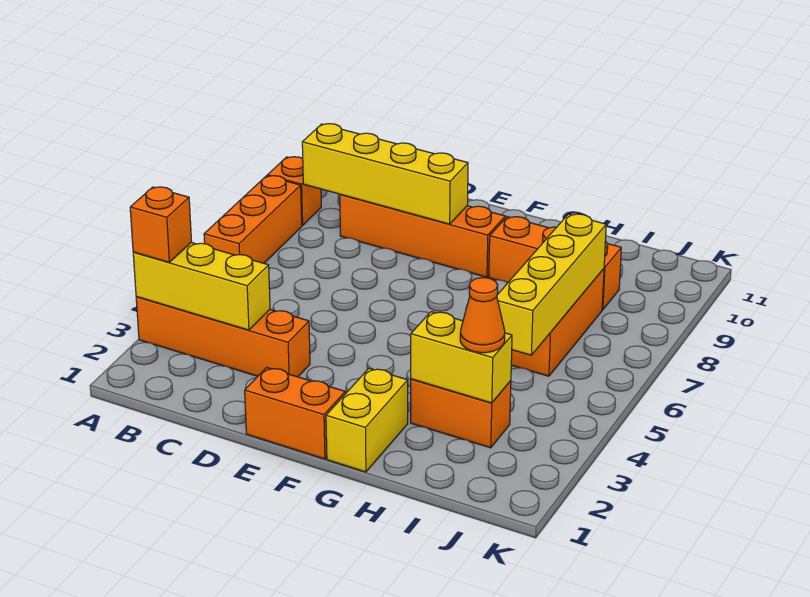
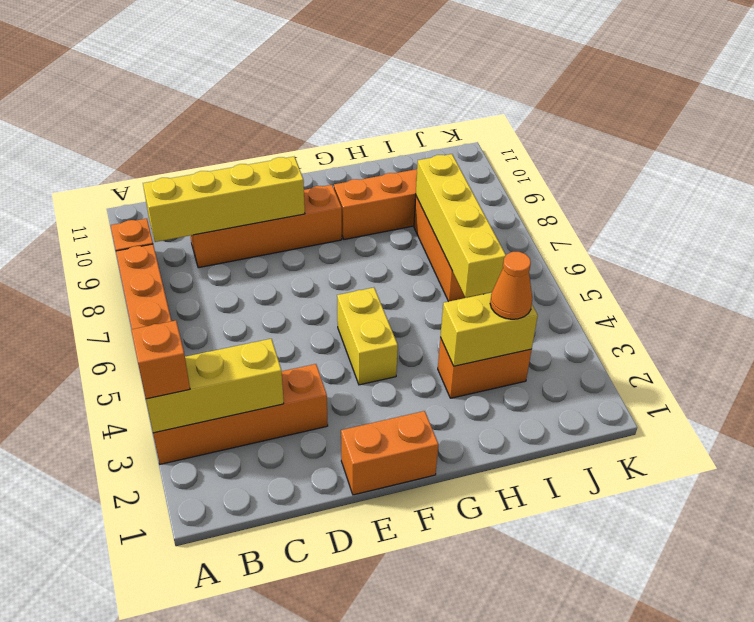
yellow 1x2 brick [326,368,408,472] -> yellow 1x2 brick moved to [337,288,398,385]

